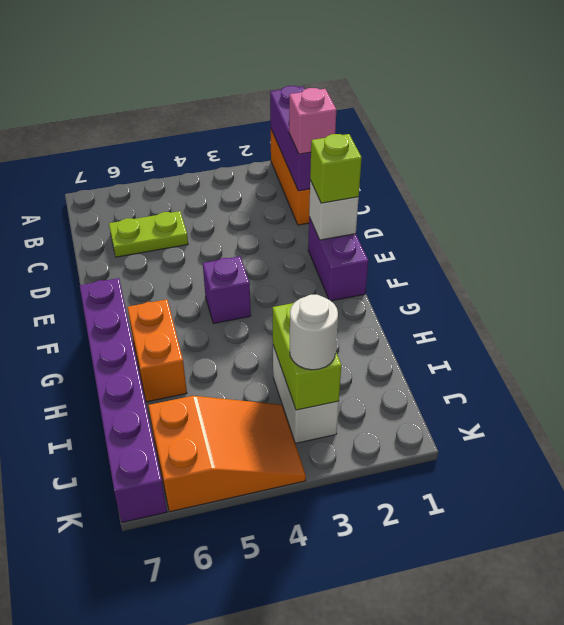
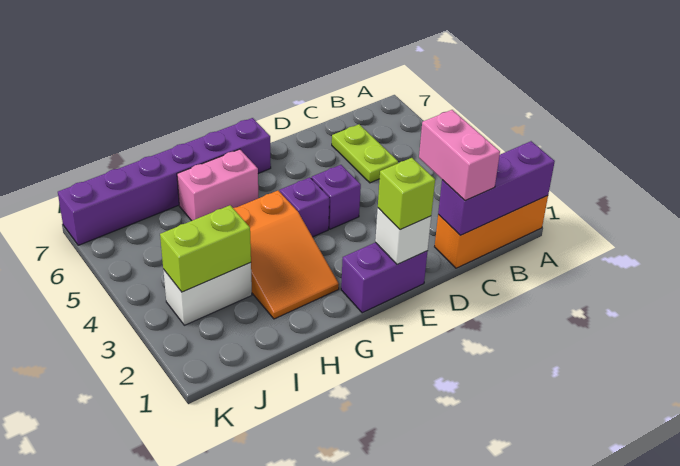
pink 1x1 brick [289,88,336,154] -> pink 1x2 brick [419,110,500,201]
none -> purple 1x1 brick [311,165,361,229]
orange 1x2 brick [128,299,187,402] -> pink 1x2 brick [177,149,258,221]
white 1x1 round brick [290,295,338,370] -> none
orange 2x3 slope [148,396,306,512] -> orange 2x3 slope moved to [233,191,339,319]

